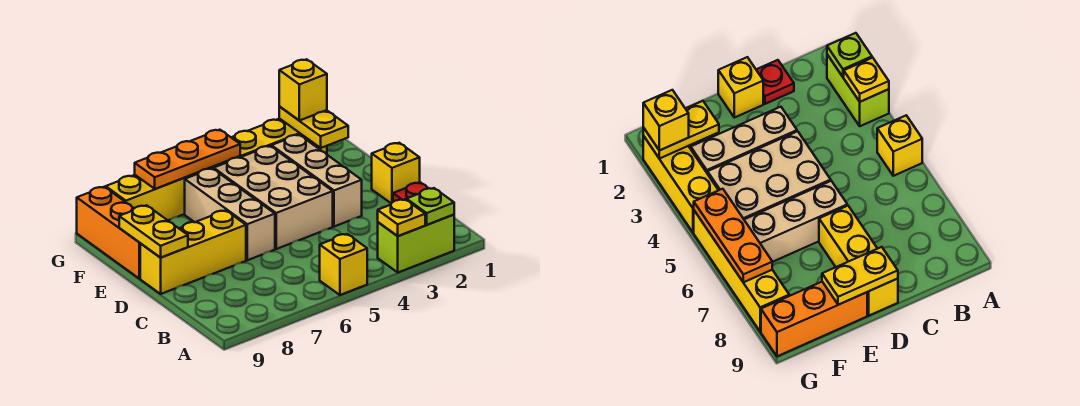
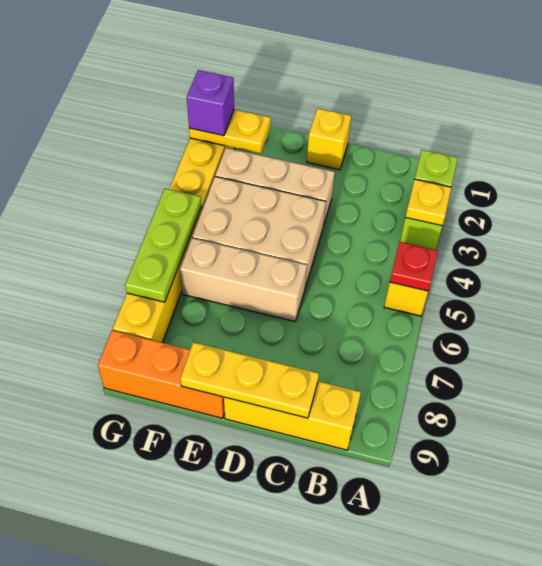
red 1x1 plate [393,183,429,202] -> red 1x1 plate moved to [390,242,438,291]
yellow 1x3 brick [140,210,246,294] -> yellow 1x3 brick turned to [224,381,361,450]
yellow 1x2 plate [119,205,188,258] -> yellow 1x3 plate [180,342,319,418]
yellow 1x1 brick [279,59,327,121] -> purple 1x1 brick [187,70,234,136]
orange 1x3 plate [135,130,240,189] -> lime 1x3 plate [125,189,201,302]

